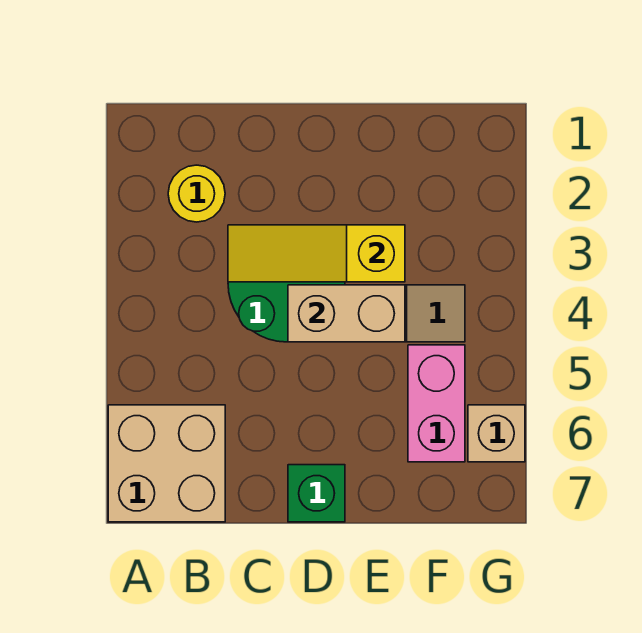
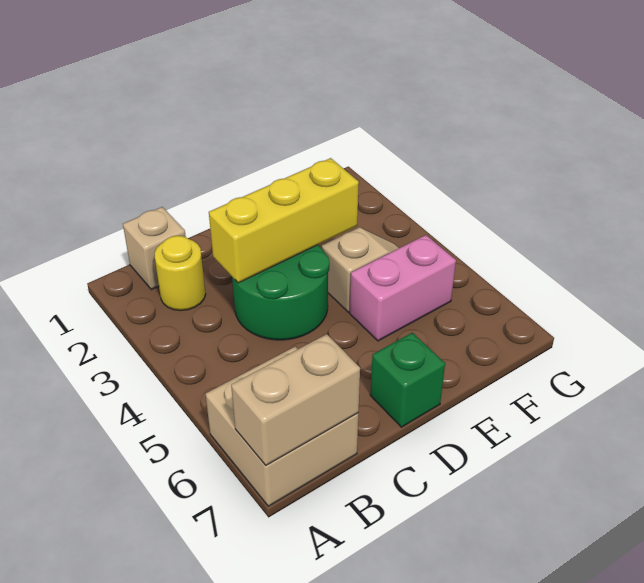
yellow 1x3 slope [228,225,405,282] -> yellow 1x3 brick [209,158,359,283]
tan 1x2 brick [288,285,405,342] -> tan 1x2 brick moved to [231,334,360,465]
pink 1x2 brick [408,345,465,462] -> pink 1x2 brick turned to [350,235,456,341]
tan 1x1 brick [468,405,525,462] -> tan 1x1 brick moved to [123,207,186,289]

